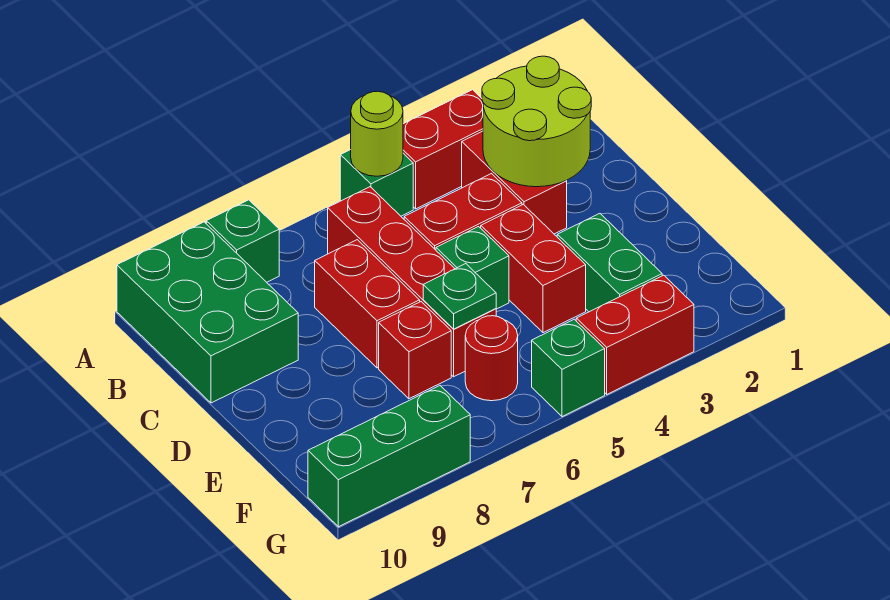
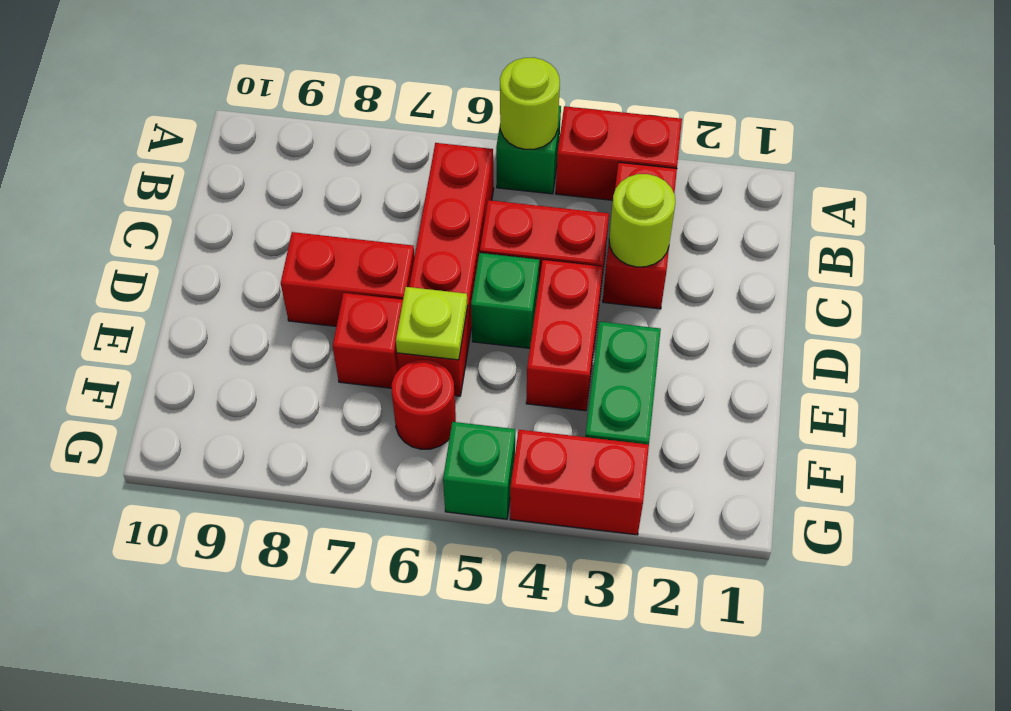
green 1x1 brick [206,200,279,282] -> none
green 2x3 brick [117,222,298,403] -> none
lime 2x2 round brick [482,56,591,187] -> lime 1x1 round brick [609,174,675,267]
red 1x2 brick [315,240,420,368] -> red 1x2 brick turned to [281,232,415,326]
green 1x1 plate [423,264,496,329] -> lime 1x1 plate [396,287,468,360]
green 1x3 brick [308,386,470,527] -> none

